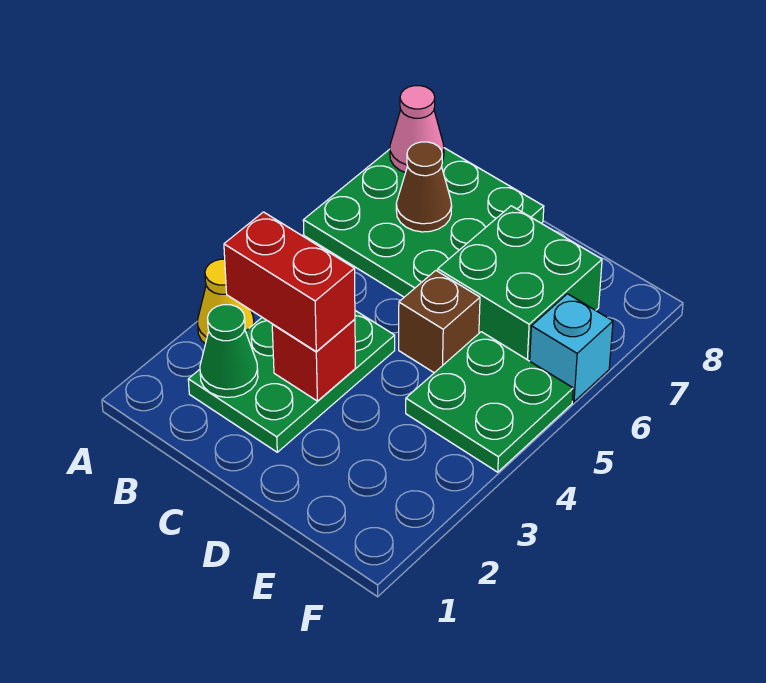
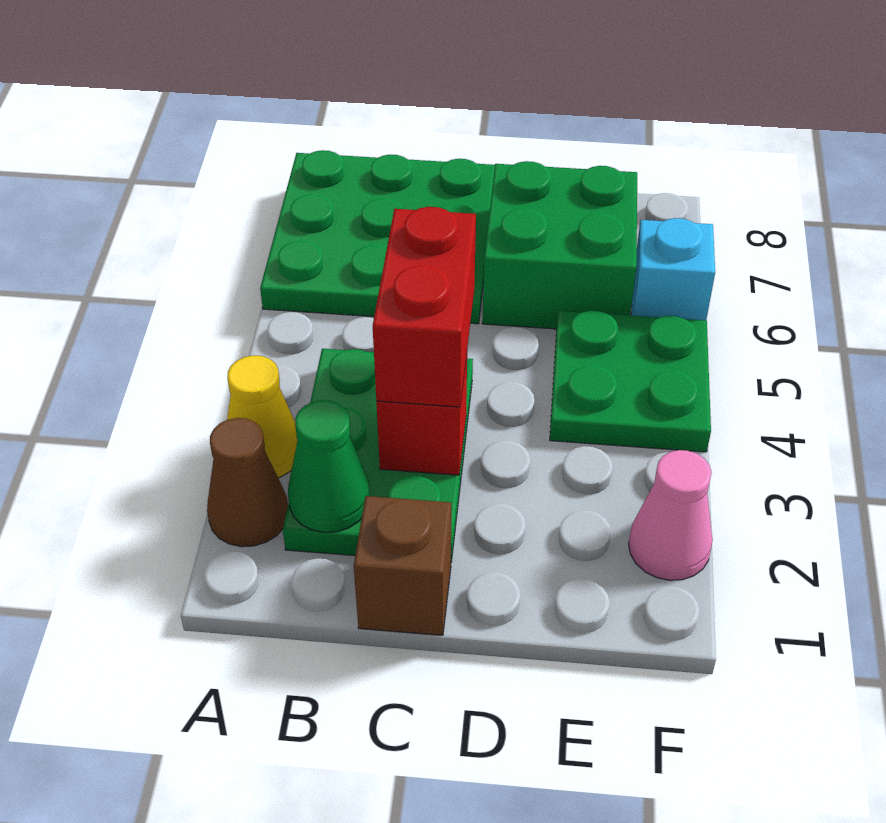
pink 1x1 cone [390,86,444,173] -> pink 1x1 cone moved to [629,450,712,580]
red 1x2 brick [224,212,355,351] -> red 1x2 brick turned to [373,207,476,407]
brown 1x1 cone [396,142,452,232] -> brown 1x1 cone moved to [207,418,288,547]
brown 1x1 brick [399,271,480,373] -> brown 1x1 brick moved to [354,496,451,635]

